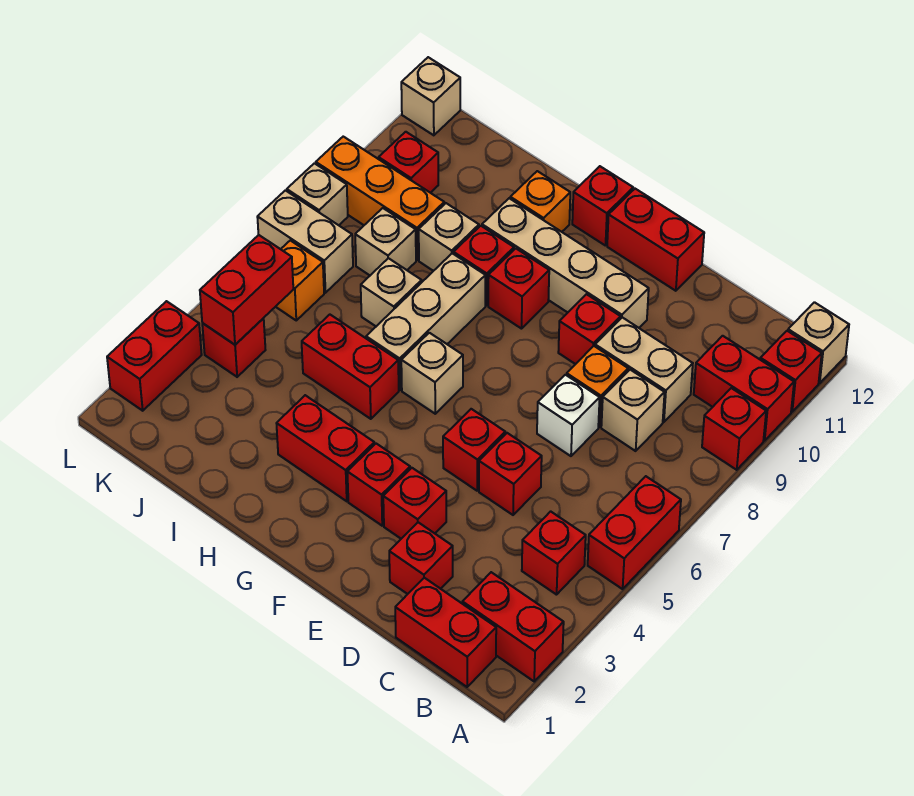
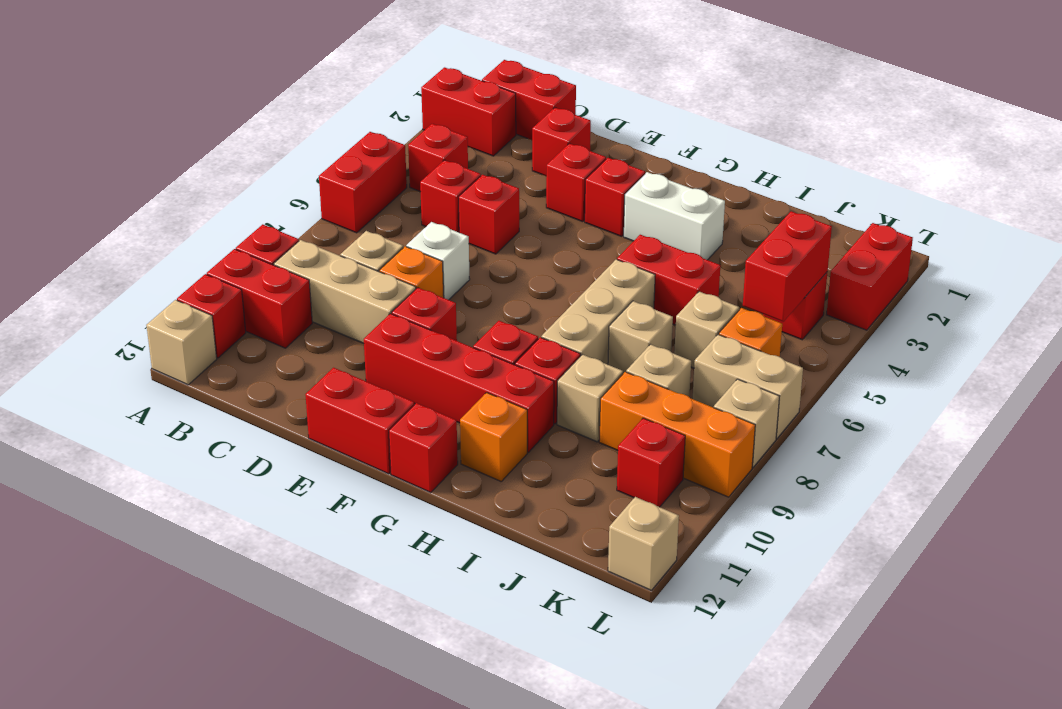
tan 1x2 brick [595,317,693,422] -> tan 1x3 brick [274,240,416,343]
red 1x1 brick [443,409,505,491] -> red 1x1 brick moved to [420,160,481,232]
tan 1x4 brick [482,198,649,328] -> red 1x4 brick [364,314,554,452]
red 1x2 brick [276,395,374,501] -> white 1x2 brick [624,172,725,260]
tan 1x1 brick [401,333,463,414] -> tan 1x1 brick moved to [674,292,739,368]

